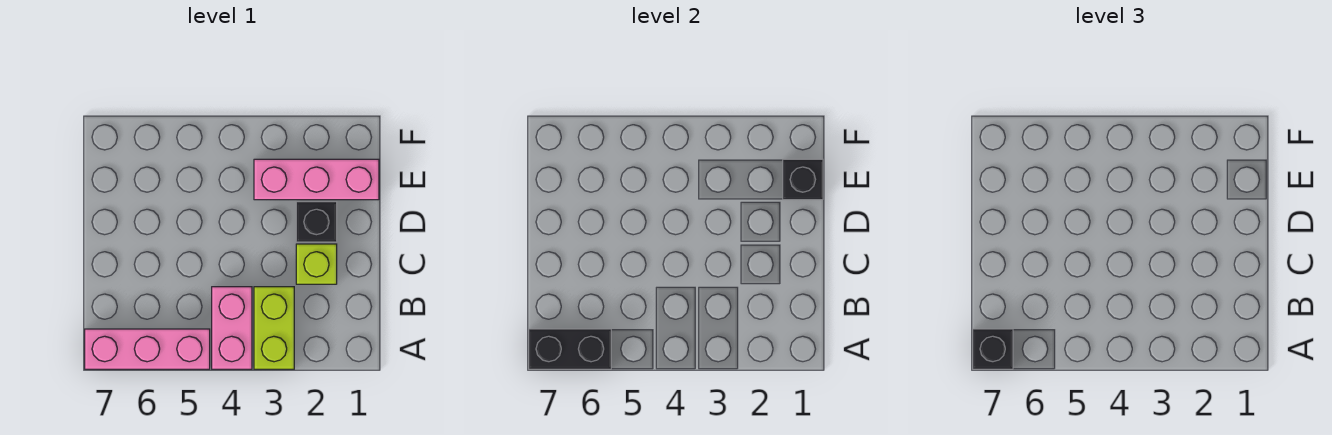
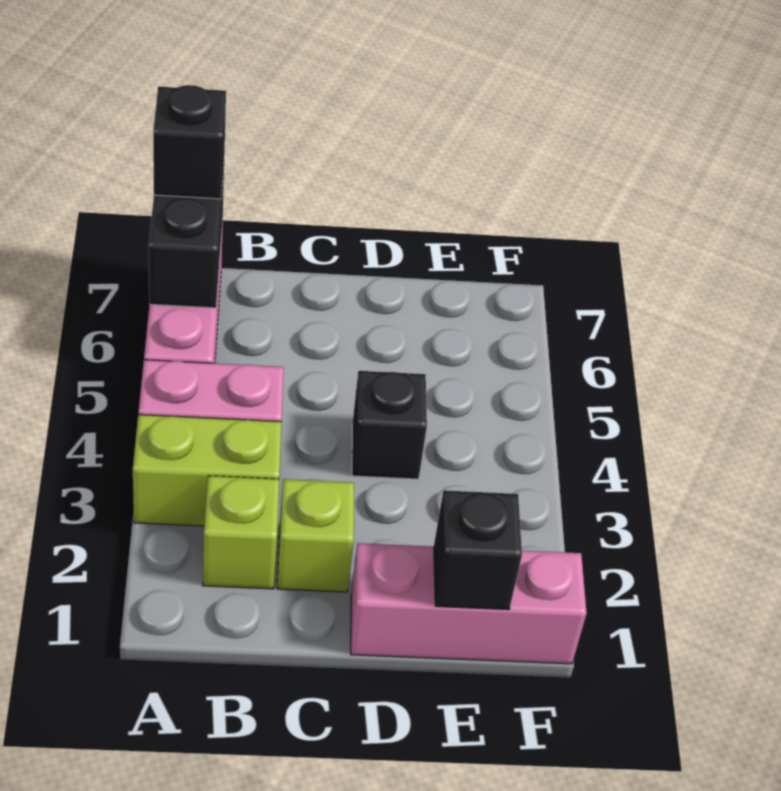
none -> lime 1x1 brick [203,476,279,589]
black 1x1 brick [296,202,337,242] -> black 1x1 brick moved to [352,371,427,479]
pink 1x3 brick [254,159,379,200] -> pink 1x3 brick turned to [351,543,587,664]

